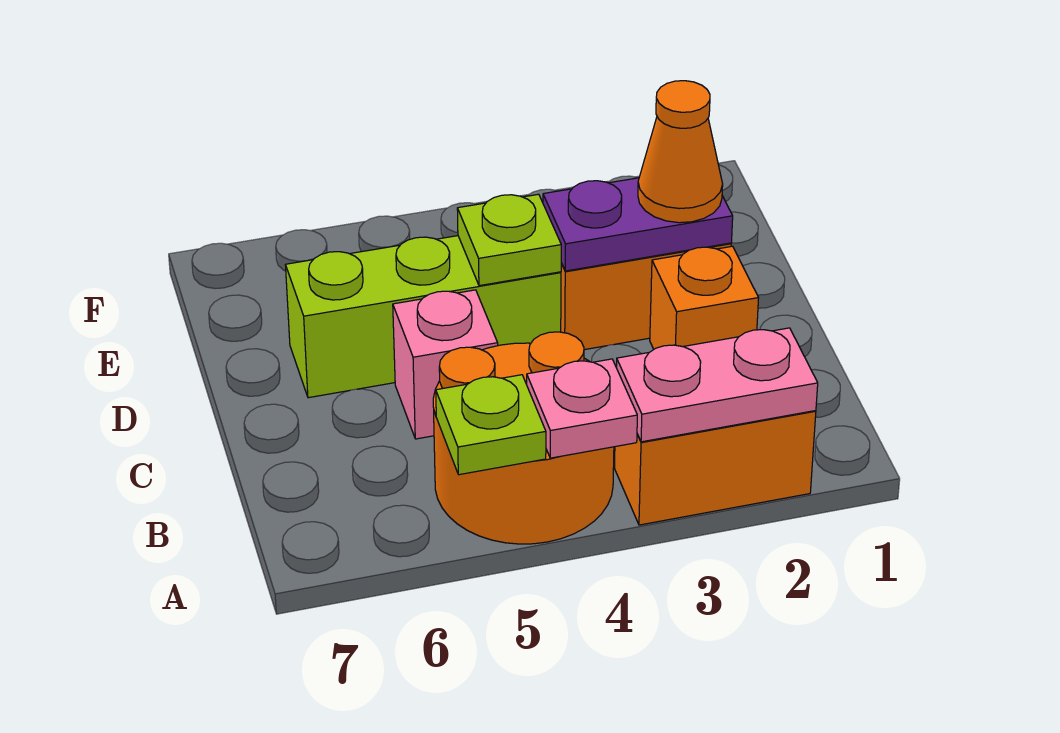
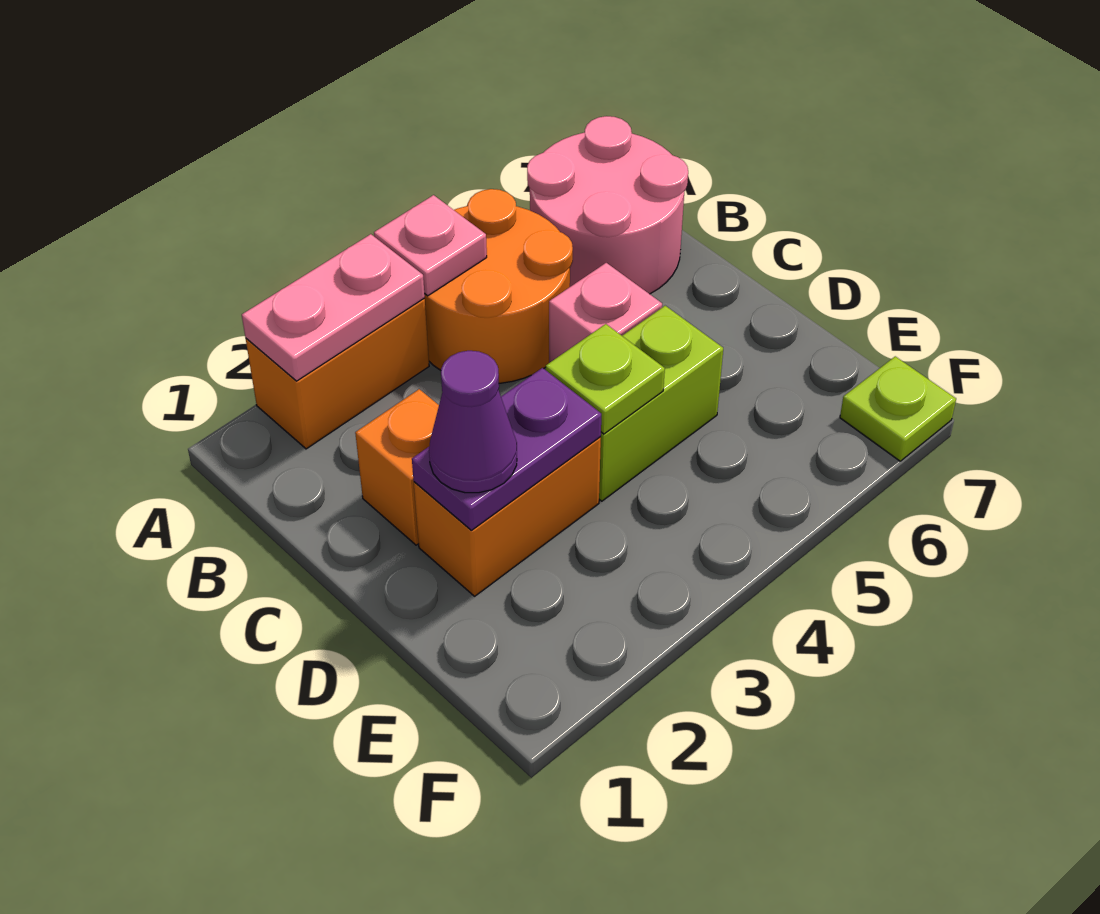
lime 1x1 plate [436,375,546,475] -> lime 1x1 plate moved to [840,356,956,461]
none -> pink 2x2 round brick [527,116,688,294]
orange 1x1 cone [638,81,723,223] -> purple 1x1 cone [429,351,517,493]
lime 1x3 brick [286,236,561,398] -> lime 1x2 brick [599,306,723,501]

